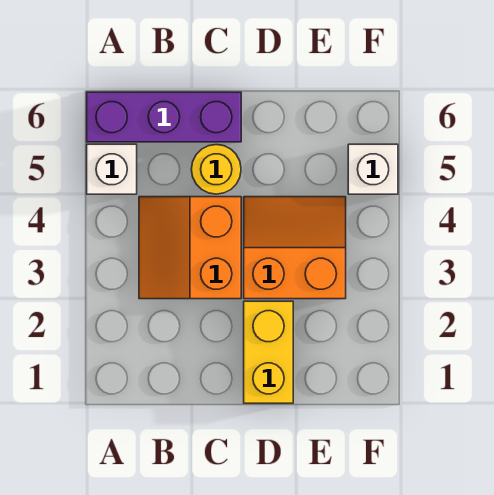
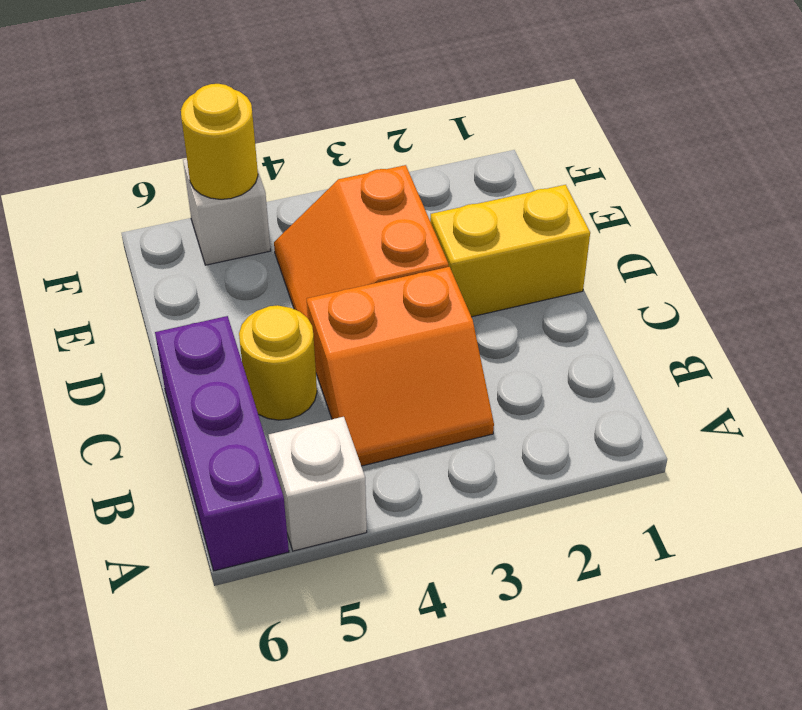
none -> yellow 1x1 round brick [181,84,258,199]

